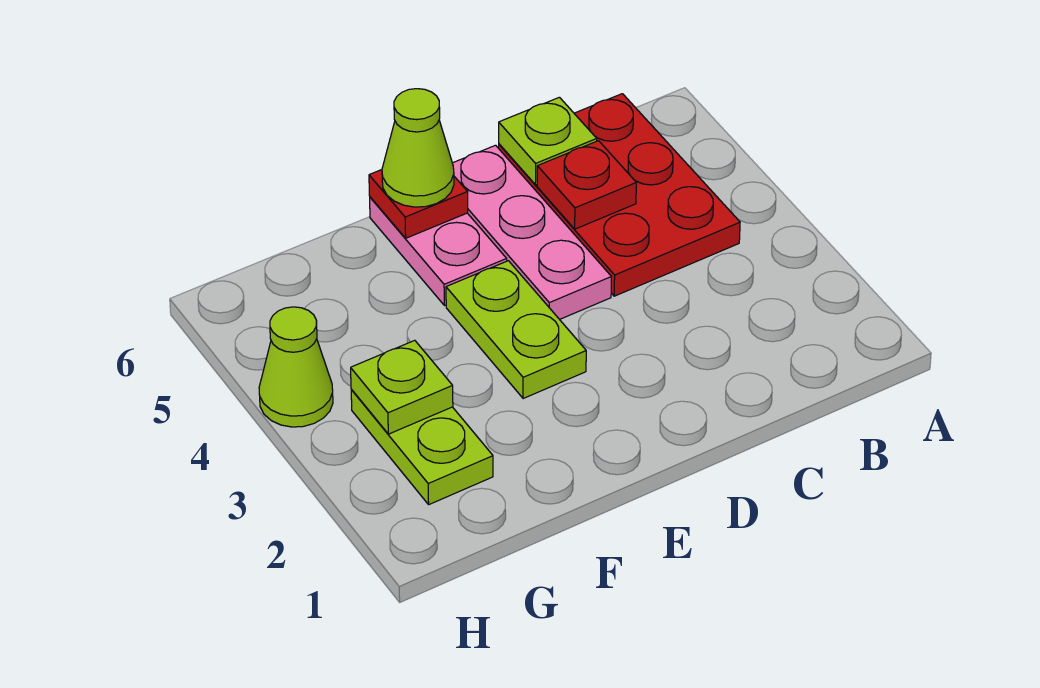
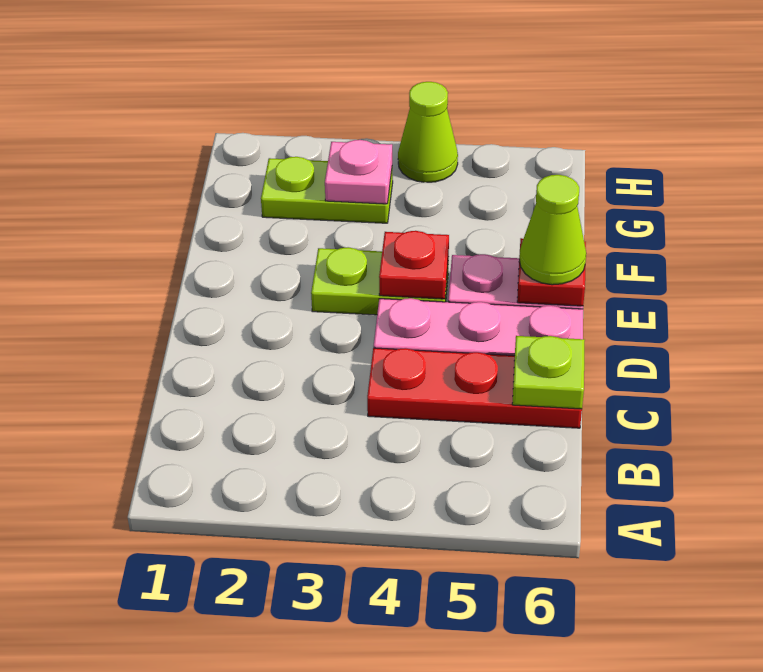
red 2x3 plate [499,94,740,296] -> red 1x3 plate [367,348,582,428]
red 1x1 plate [537,141,636,229] -> red 1x1 plate moved to [379,231,449,299]
lime 1x1 plate [351,340,453,434] -> pink 1x1 plate [325,140,392,204]

